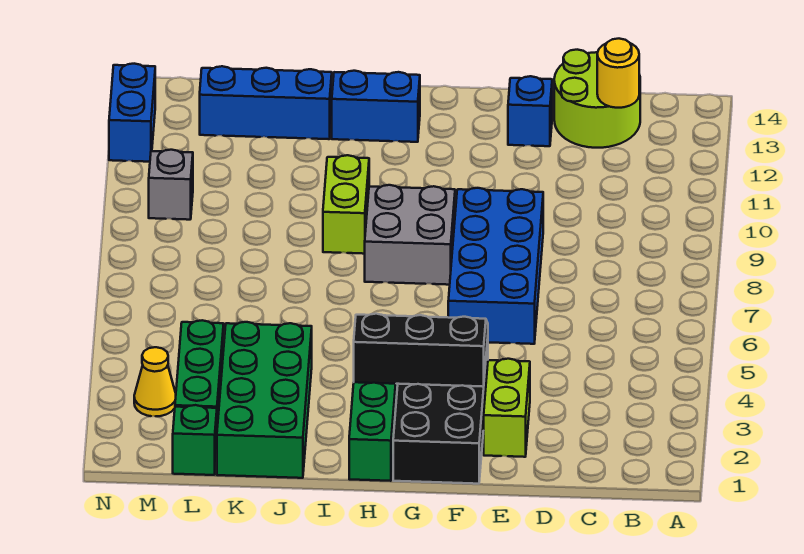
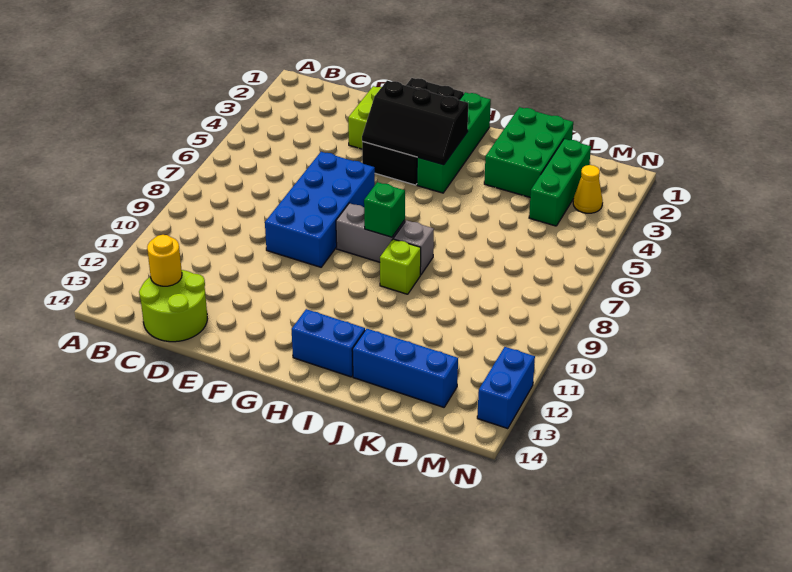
blue 1x1 brick [508,76,552,146] -> none
grey 2x2 brick [365,185,455,285] -> grey 1x2 brick [336,203,405,262]
lime 1x2 brick [323,155,369,254] -> lime 1x1 brick [380,239,421,294]
green 2x4 brick [217,322,312,478] -> green 2x3 brick [484,107,573,197]
green 1x1 brick [173,405,217,475] -> green 1x1 brick moved to [364,182,405,237]
grey 1x1 brick [149,150,193,220] -> grey 1x1 brick moved to [394,220,434,275]

